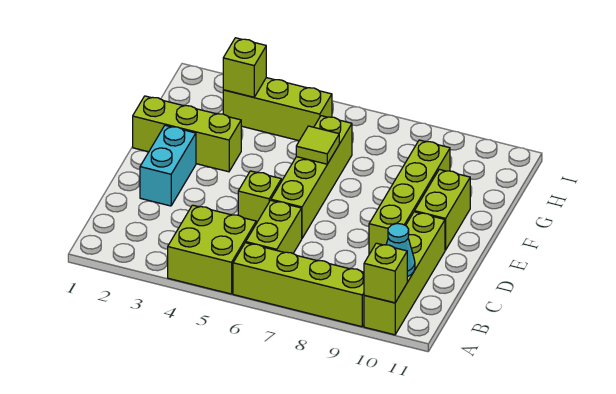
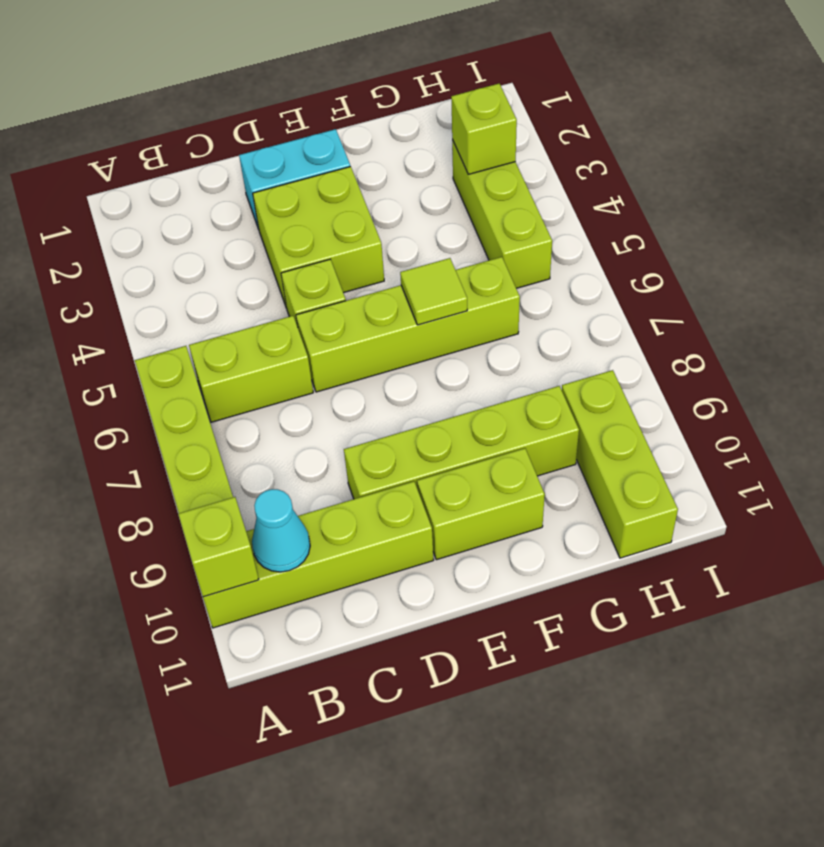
lime 2x2 brick [168,205,256,294] -> lime 2x2 brick moved to [253,166,384,308]
lime 1x3 brick [133,96,241,172] -> lime 1x3 brick moved to [562,370,678,558]

